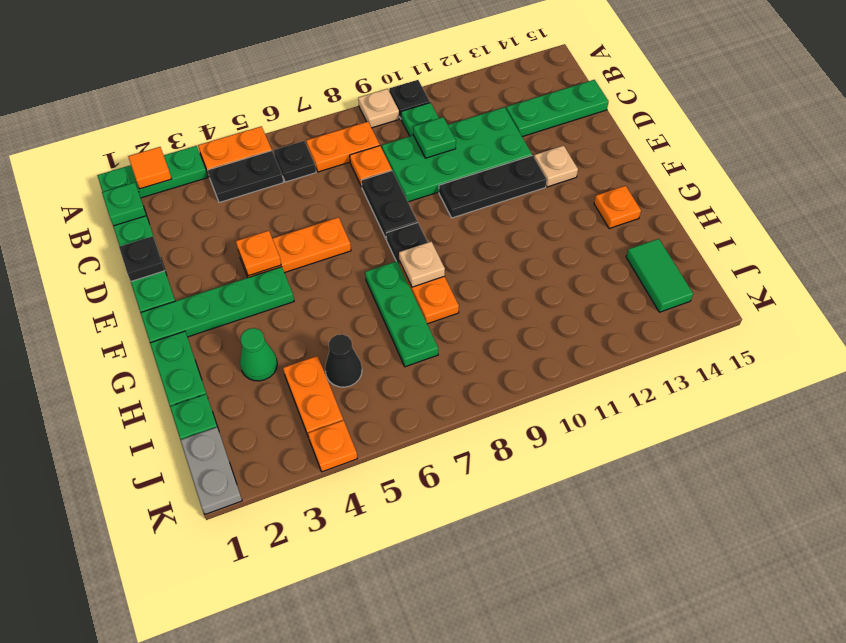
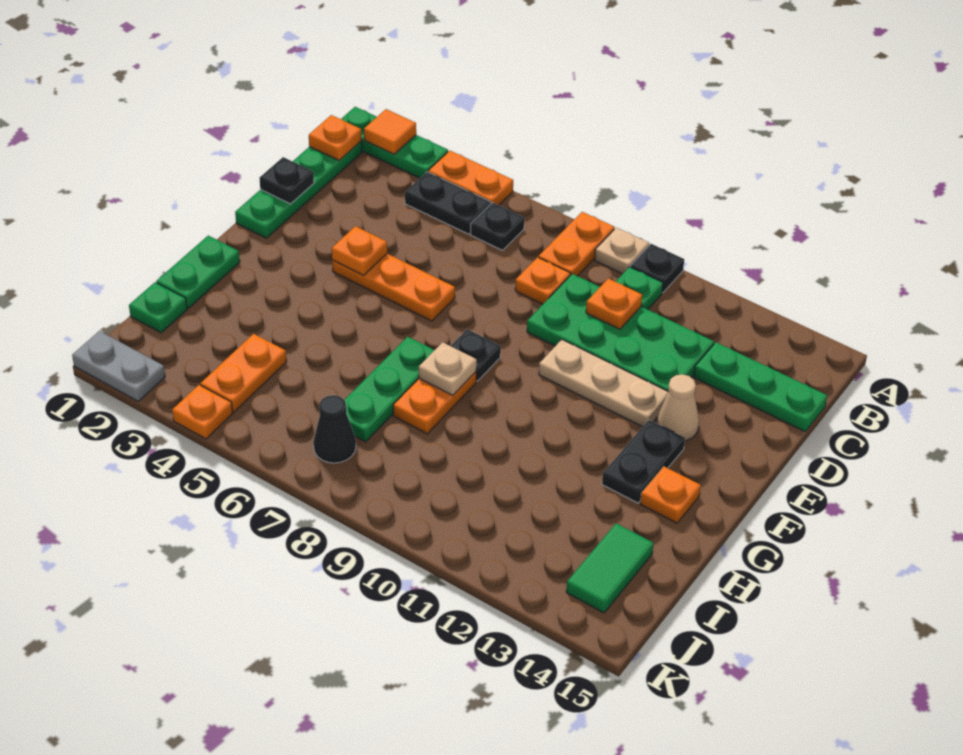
green 1x1 plate [102,182,146,226] -> orange 1x1 plate [309,115,362,160]
orange 1x2 plate [306,122,380,172] -> orange 1x2 plate turned to [539,212,615,276]
green 1x1 plate [413,117,456,158] -> orange 1x1 plate [586,278,642,329]
black 1x2 plate [361,171,417,239] -> black 1x2 plate moved to [602,420,685,503]
black 1x3 plate [439,155,547,218] -> tan 1x3 plate [539,340,668,427]
tan 1x1 plate [534,146,578,187] -> tan 1x1 cone [657,374,699,441]
green 1x4 plate [141,267,294,343] -> none
green 1x1 cone [240,328,277,381] -> none
black 1x1 cone [325,334,362,387] -> black 1x1 cone moved to [313,395,356,463]
grey 1x2 plate [181,427,242,514] -> grey 1x2 plate turned to [72,331,165,401]

